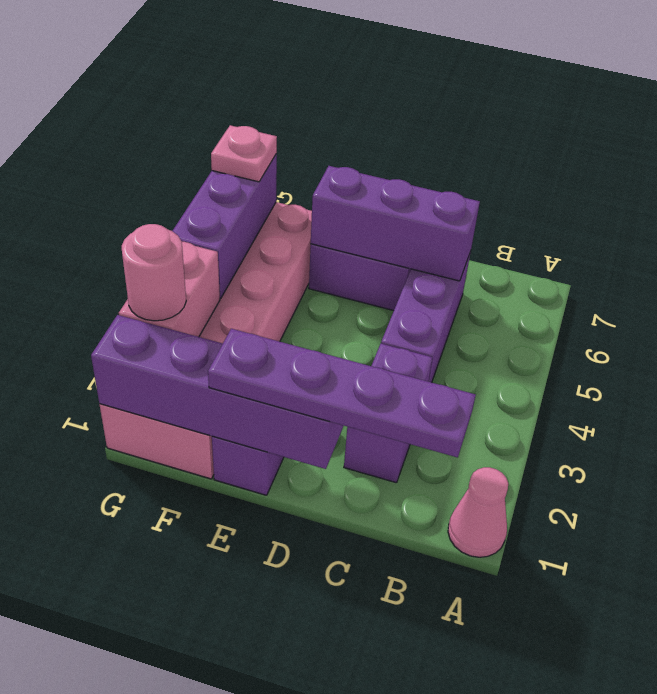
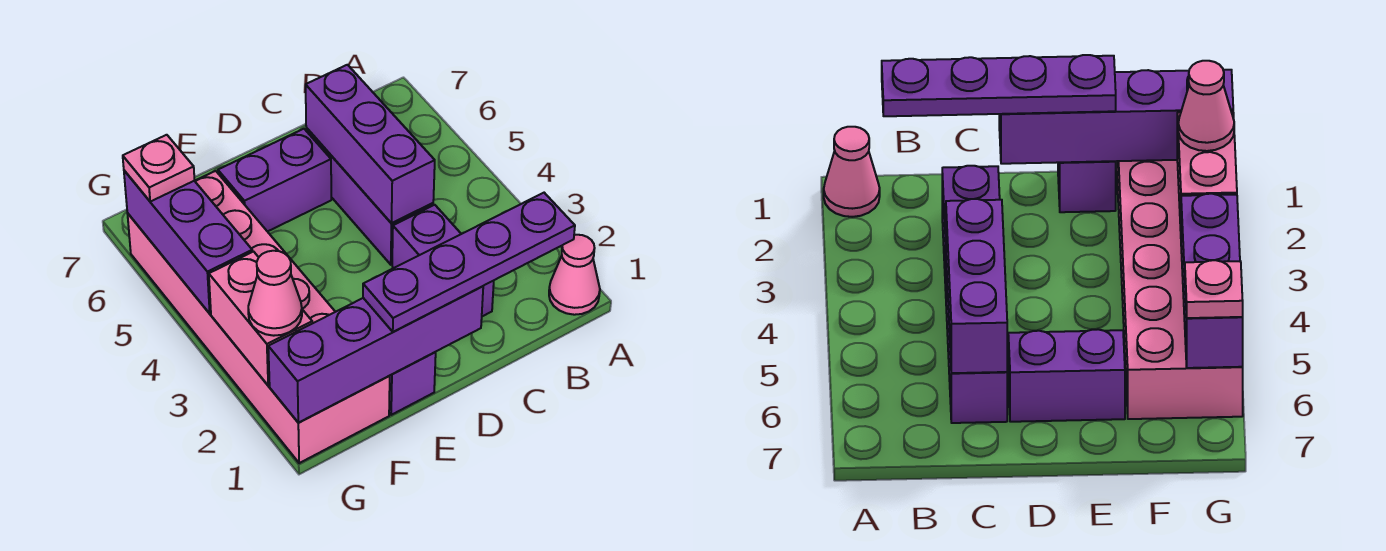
purple 1x3 brick [311,166,480,281] -> purple 1x3 brick turned to [306,65,435,223]
pink 1x1 round brick [122,224,186,321] -> pink 1x1 cone [248,251,302,336]

